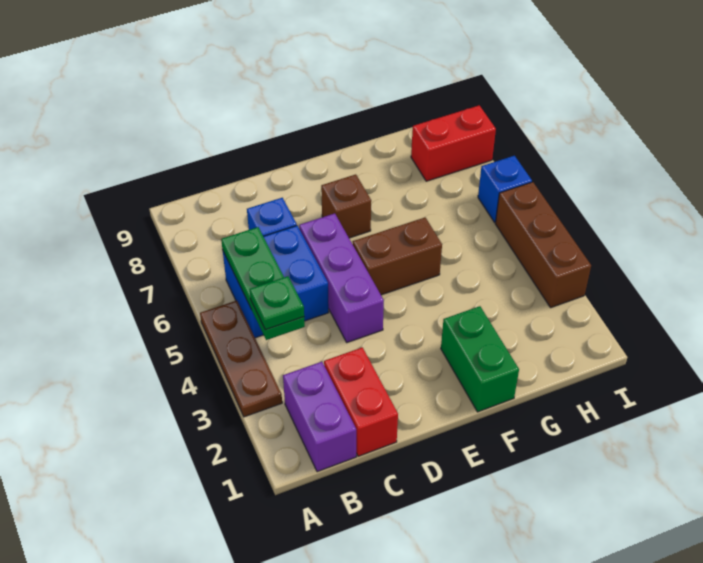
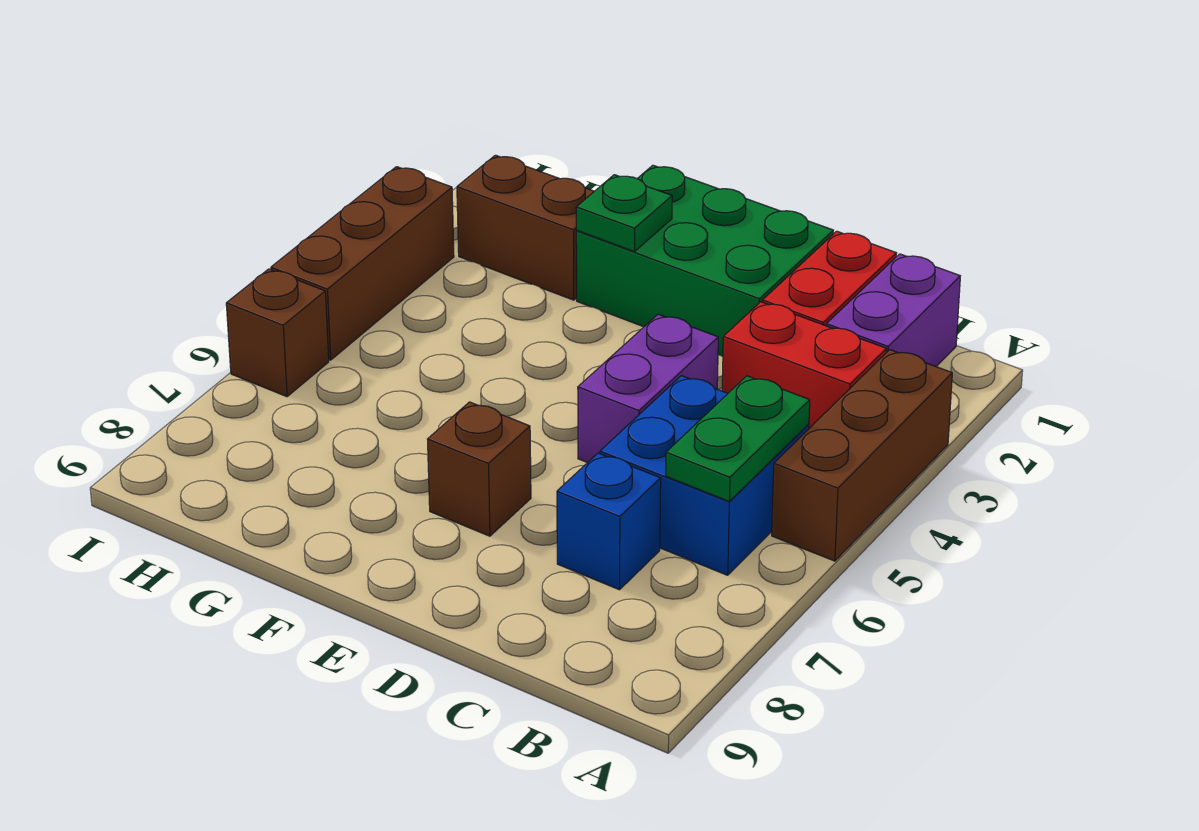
brown 1x3 plate [200,301,282,417] -> brown 1x3 brick [772,350,952,561]
green 1x3 plate [221,227,305,340] -> green 1x2 plate [666,376,810,501]
green 1x1 plate [250,276,304,330] -> green 1x1 plate moved to [576,175,672,252]
purple 1x3 brick [299,213,384,342] -> purple 1x2 brick [578,314,718,463]
brown 1x2 brick [353,218,442,295] -> brown 1x2 brick moved to [457,155,594,300]
green 1x2 brick [441,306,519,412] -> green 2x3 brick [576,165,833,356]
red 1x2 brick [411,105,496,181] -> red 1x2 brick moved to [722,302,886,428]
blue 1x1 brick [478,156,532,222] -> brown 1x1 brick [226,269,329,397]

